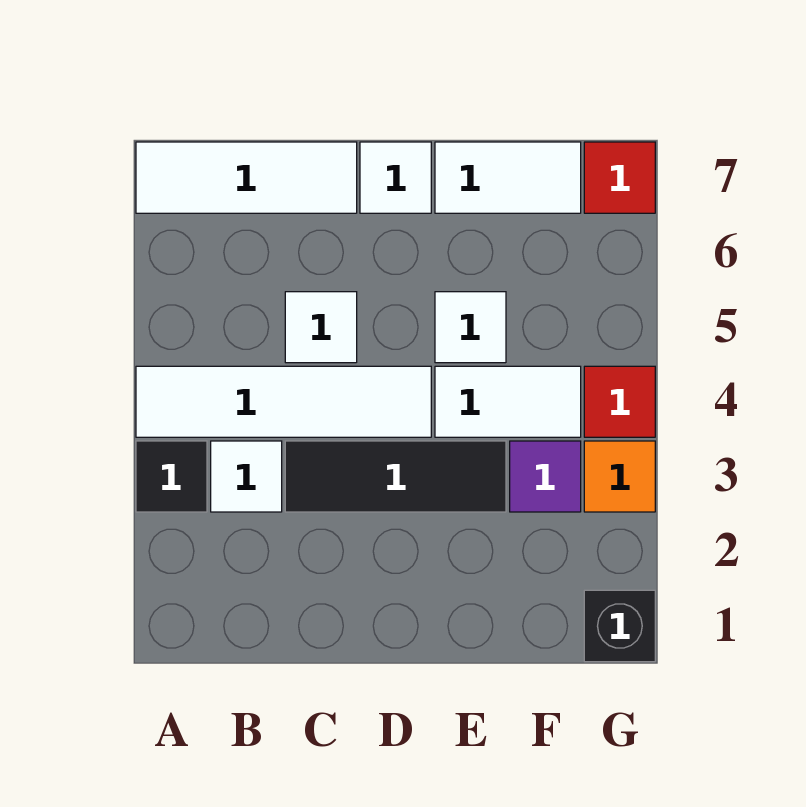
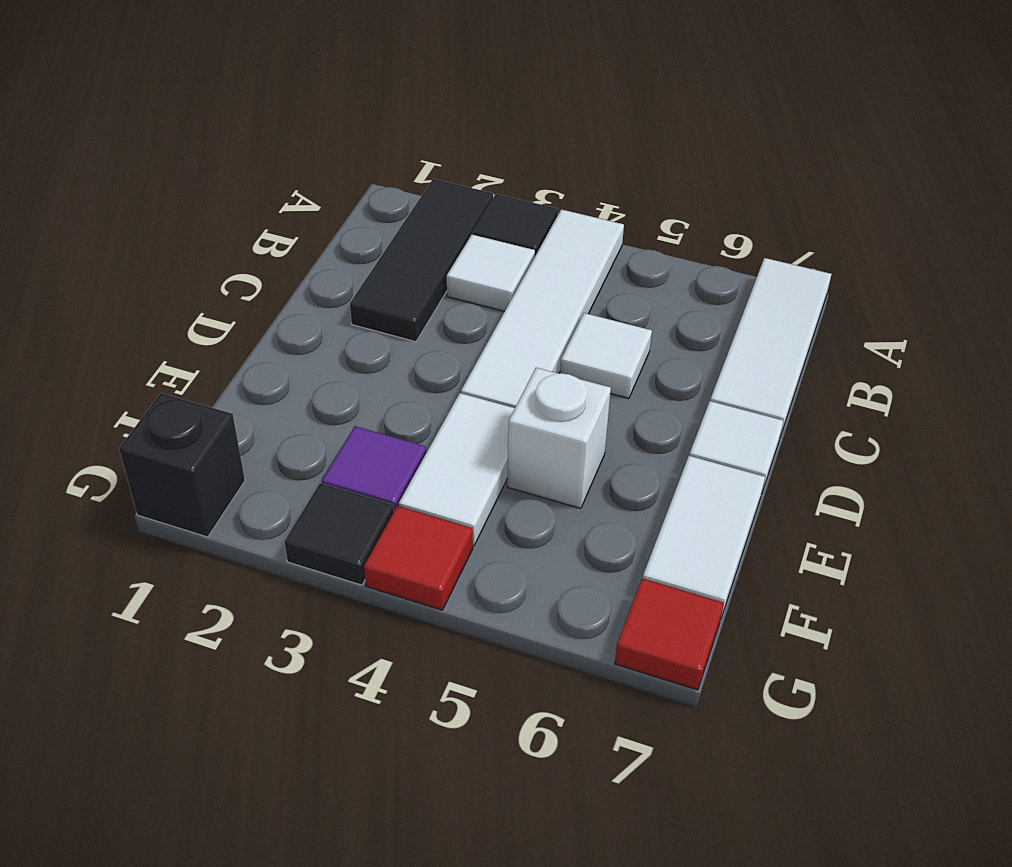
black 1x3 tile [285,441,506,512] -> black 1x3 tile moved to [350,179,493,342]
white 1x1 tile [435,292,506,363] -> white 1x1 brick [507,368,611,508]
orange 1x1 tile [584,441,655,512] -> black 1x1 tile [284,483,394,585]

